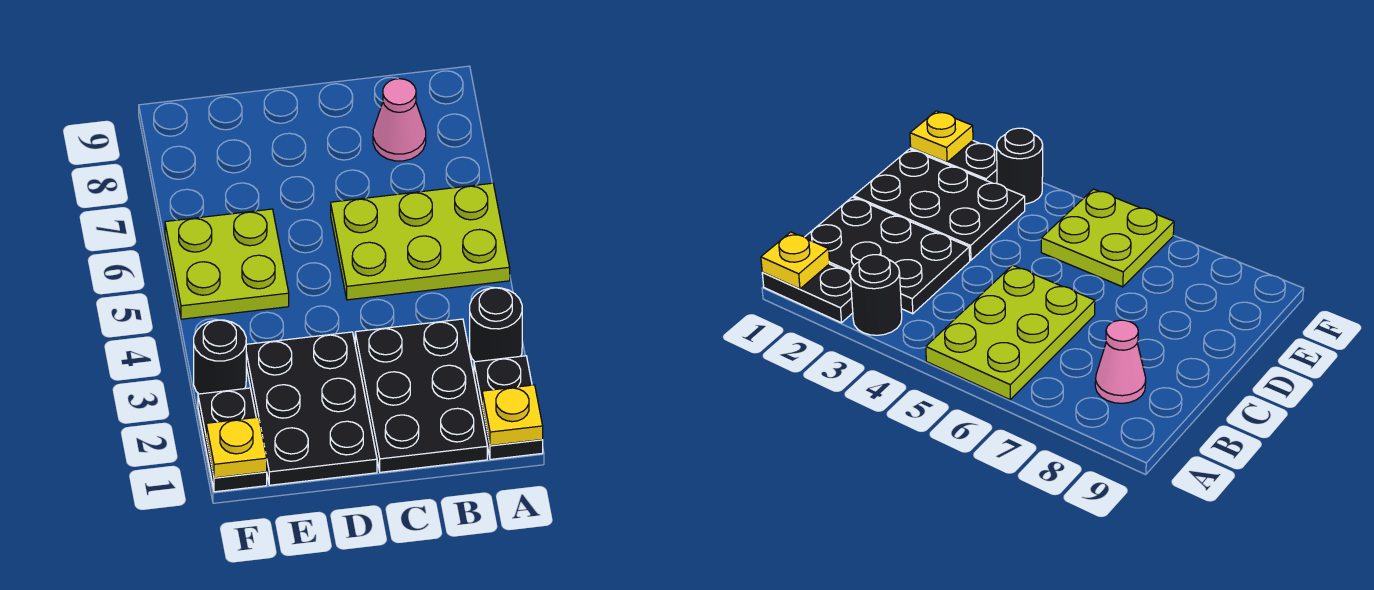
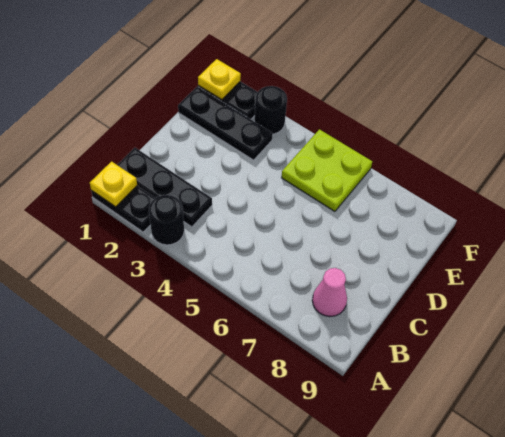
lime 2x3 plate [331,183,510,300] -> none
black 2x3 plate [355,319,487,472] -> black 1x3 plate [117,148,212,227]
black 2x3 plate [246,332,377,485] -> black 1x3 plate [178,87,273,160]

